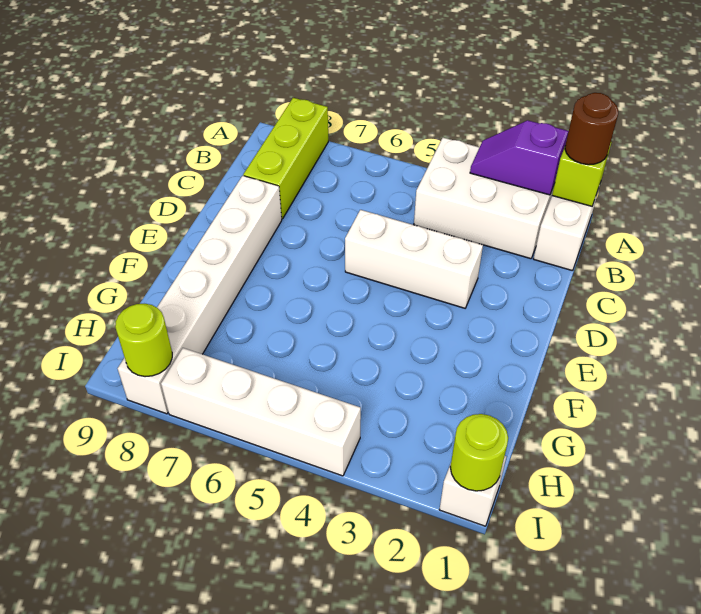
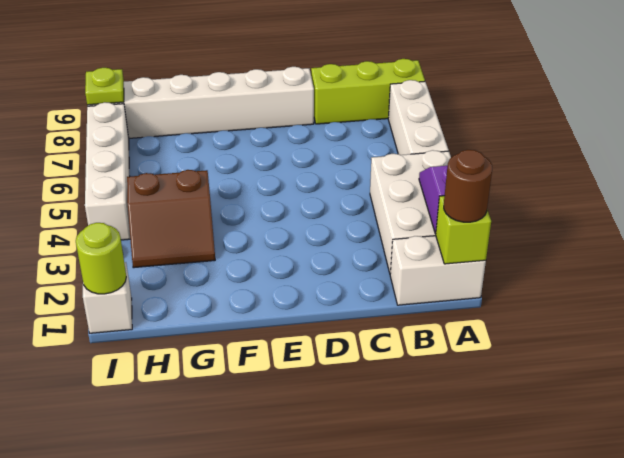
white 1x3 brick [345,210,483,308] -> white 1x3 brick moved to [388,80,449,155]
none -> brown 2x2 slope [127,170,215,268]
lime 1x1 round brick [115,304,172,377] -> lime 1x1 plate [85,68,124,105]

